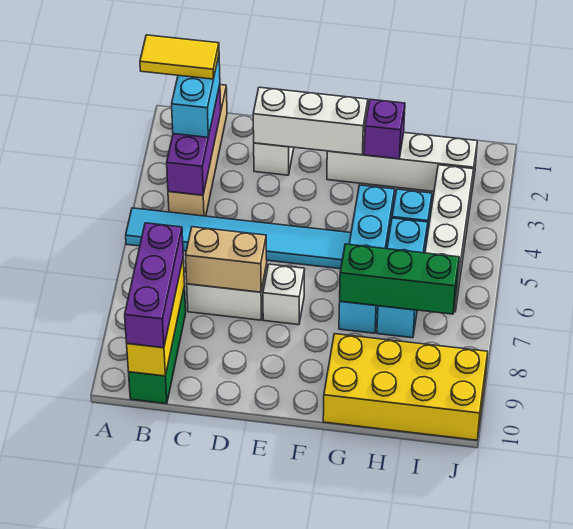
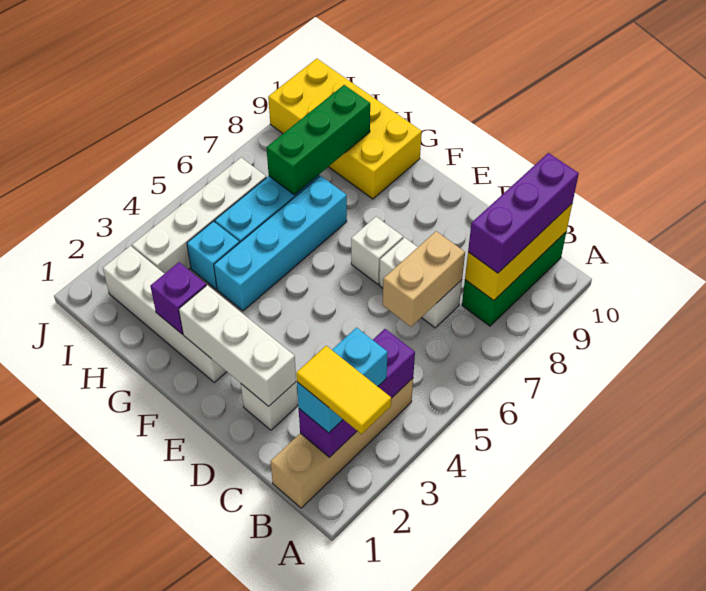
cyan 1x6 tile [126,208,351,269] -> none
tan 1x2 brick [186,227,267,292] -> tan 1x2 brick turned to [383,231,465,327]
green 1x3 brick [340,244,459,314] -> green 1x3 brick turned to [266,85,370,195]

